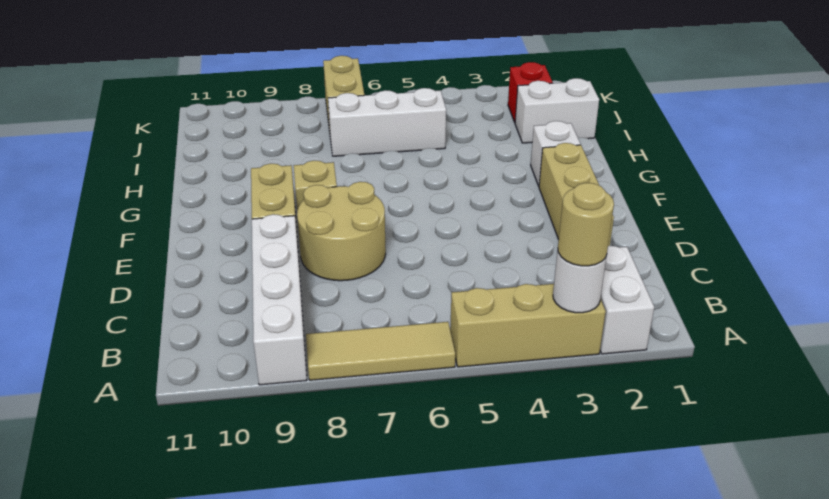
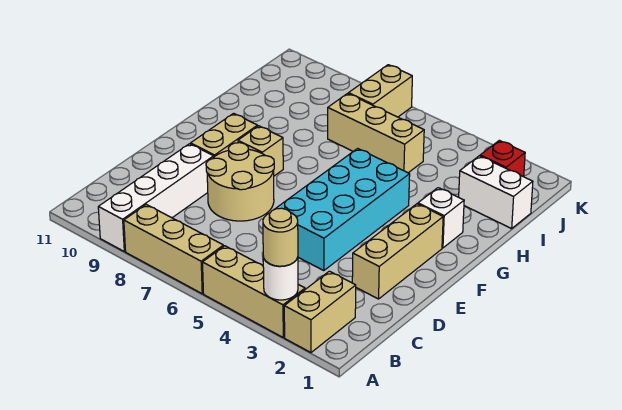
white 1x2 brick [600,246,654,354] -> tan 1x2 brick [284,271,356,353]
tan 1x3 tile [306,322,455,380] -> tan 1x3 brick [124,204,224,294]
none -> cyan 2x4 brick [276,148,410,271]
white 1x3 brick [328,88,446,156] -> tan 1x3 brick [328,94,424,173]

